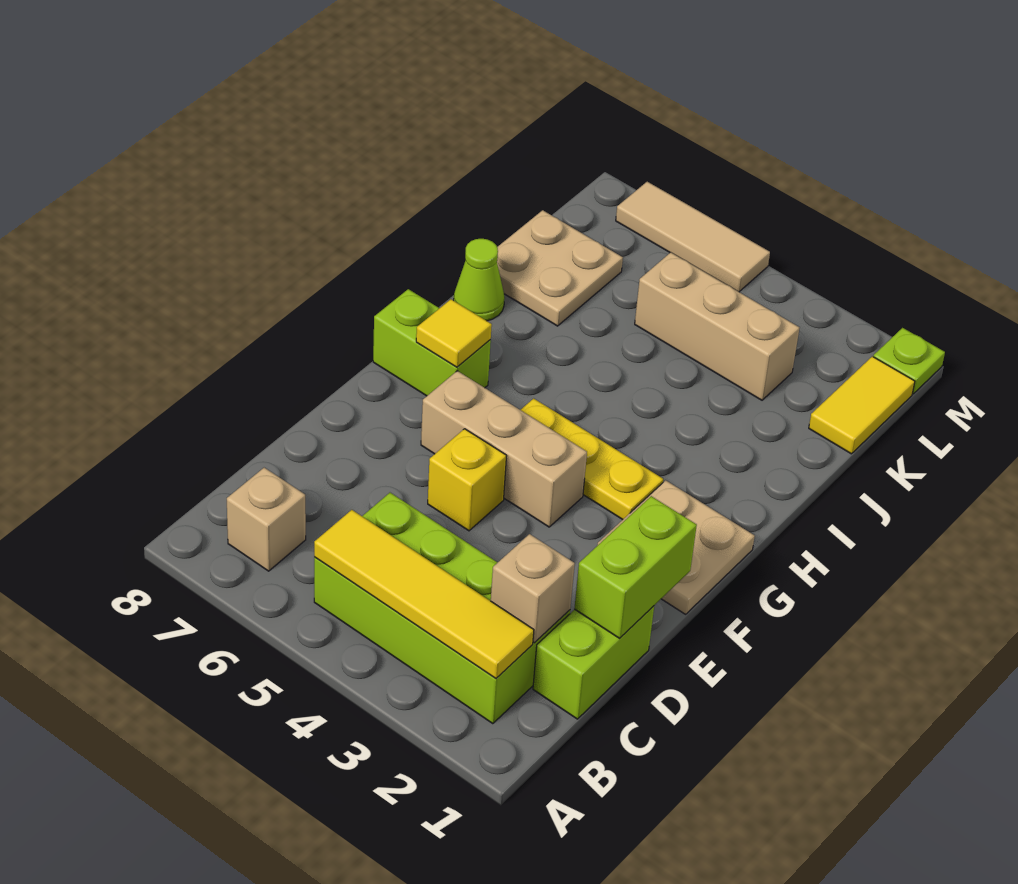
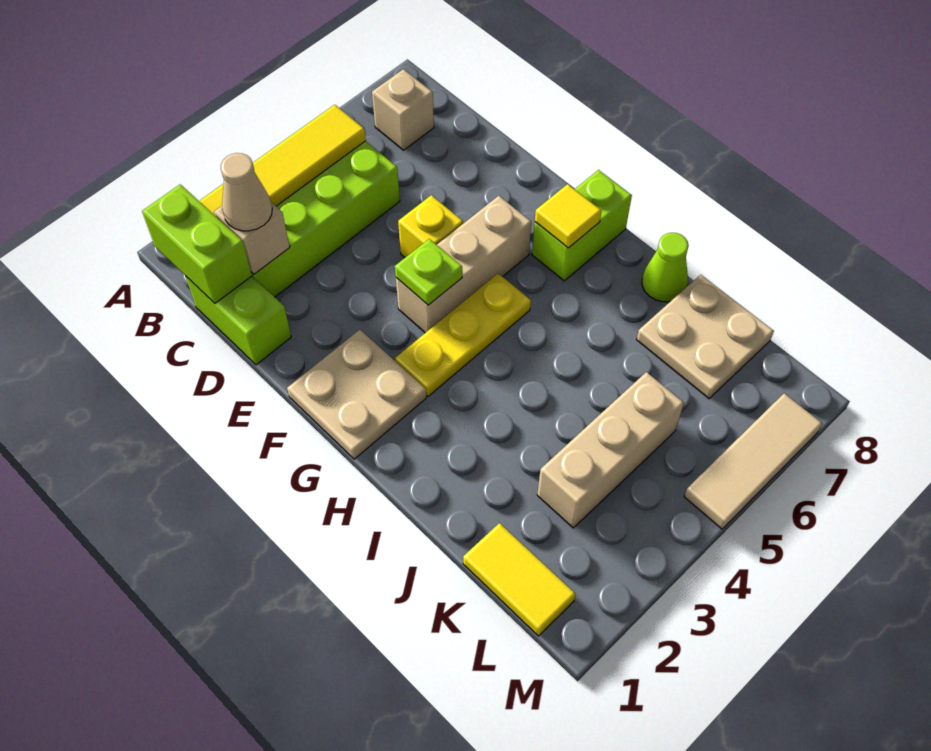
none -> tan 1x1 cone [221,153,272,231]
lime 1x2 brick [574,496,697,638] -> lime 1x2 brick moved to [142,184,252,303]
lime 1x1 plate [873,328,945,394] -> lime 1x1 plate moved to [395,239,462,305]

